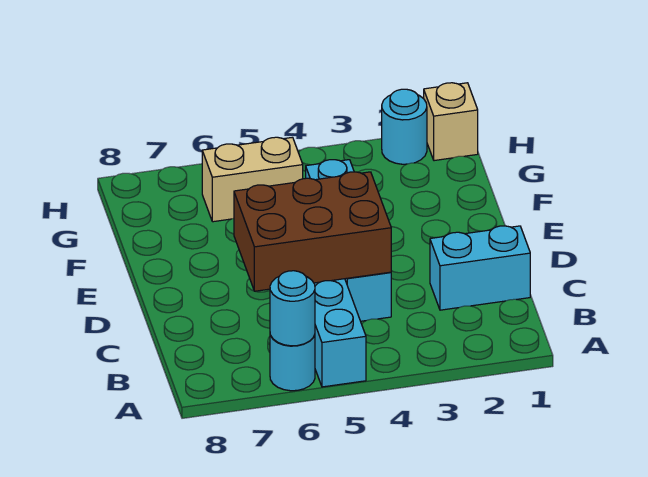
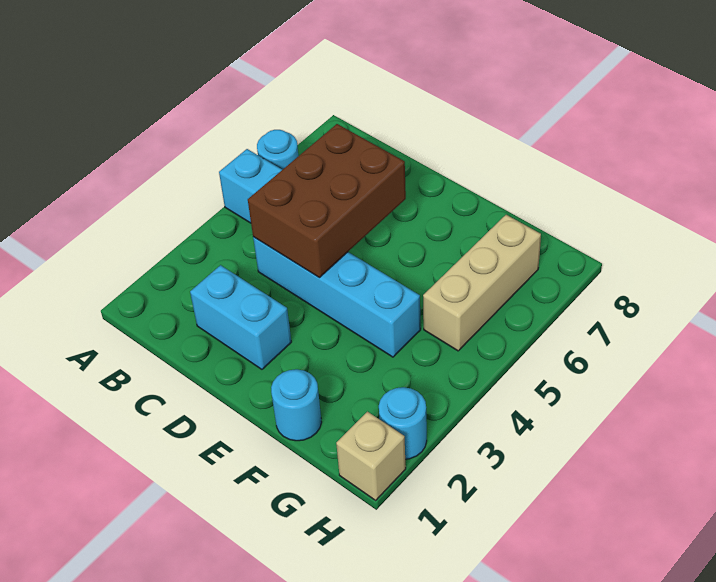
cyan 1x1 round brick [270,271,315,346] -> cyan 1x1 round brick moved to [271,369,322,441]
cyan 1x2 brick [430,226,530,310] -> cyan 1x2 brick turned to [190,265,291,369]
tan 1x2 brick [202,137,303,222] -> tan 1x3 brick [423,215,541,351]

